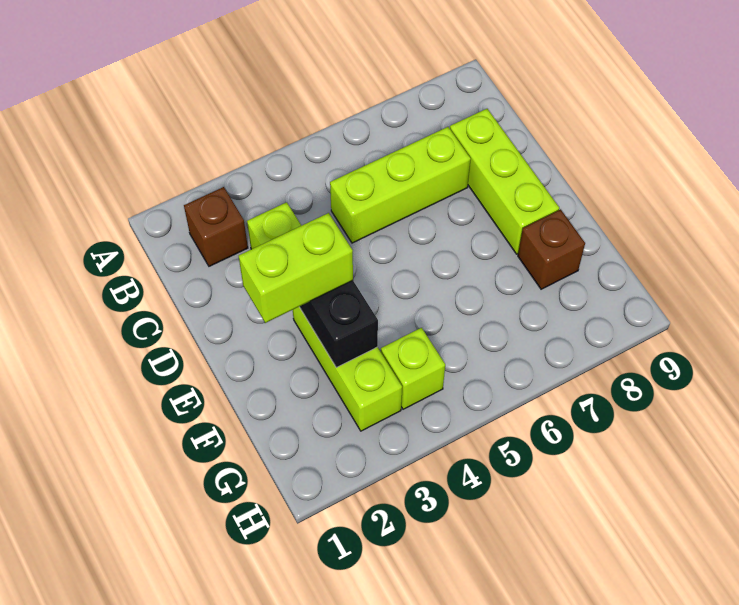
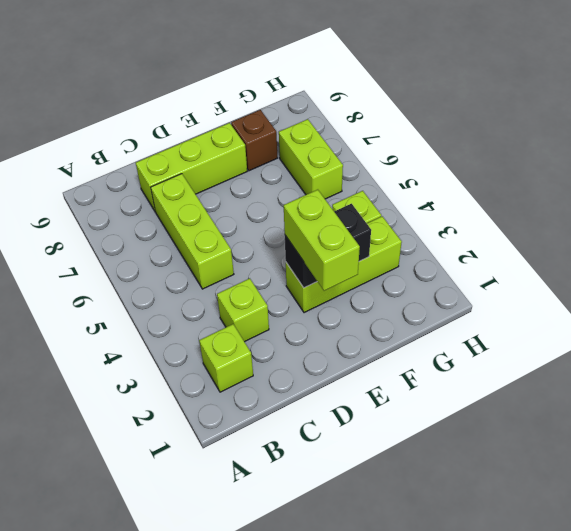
brown 1x1 brick [184,187,248,266] -> lime 1x1 brick [199,324,253,392]
none -> lime 1x2 brick [279,119,343,199]

